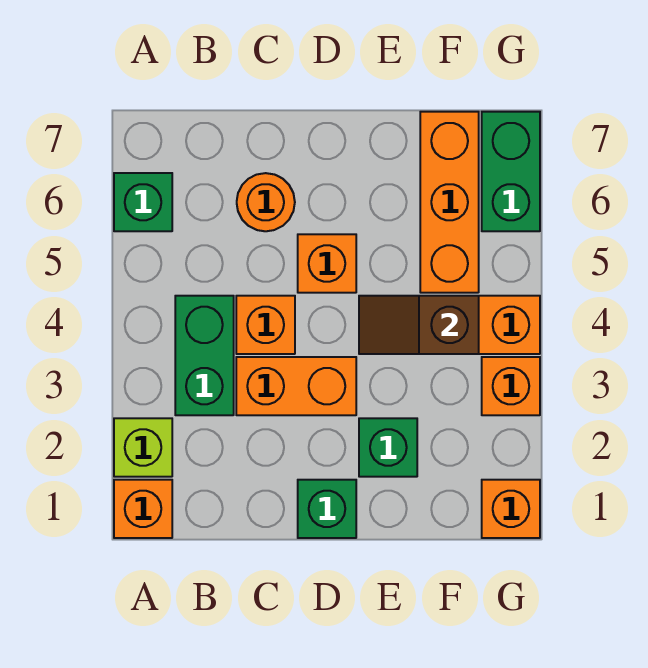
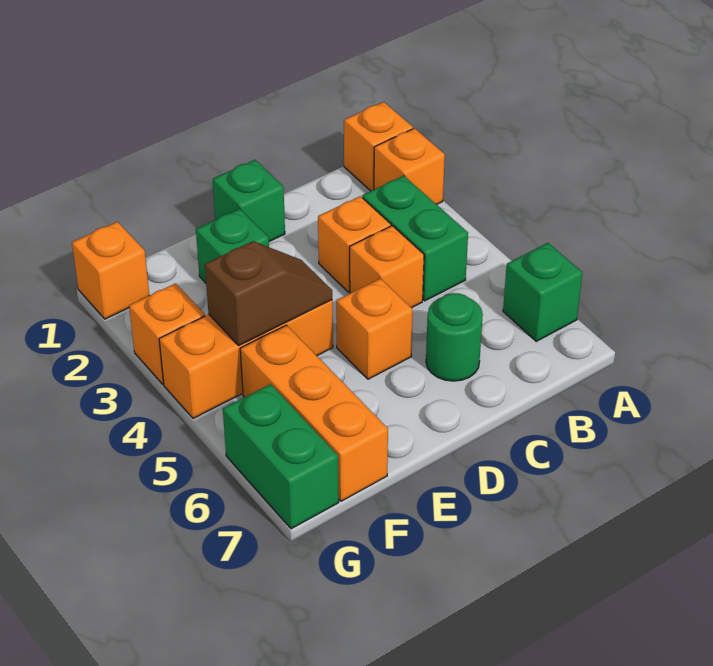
lime 1x1 brick [114,418,172,477] -> orange 1x1 brick [374,128,445,205]
orange 1x2 brick [236,357,356,415] -> orange 1x1 brick [318,196,391,292]
orange 1x1 round brick [237,173,295,231] -> green 1x1 round brick [426,293,483,381]

